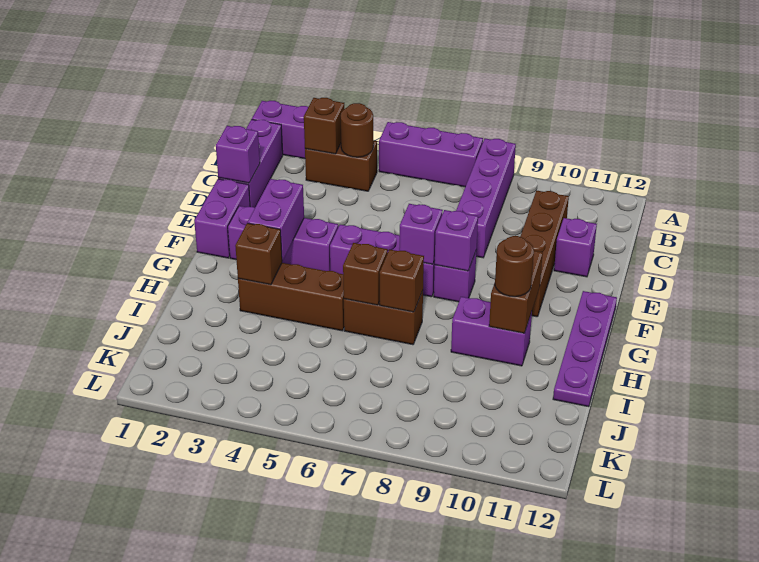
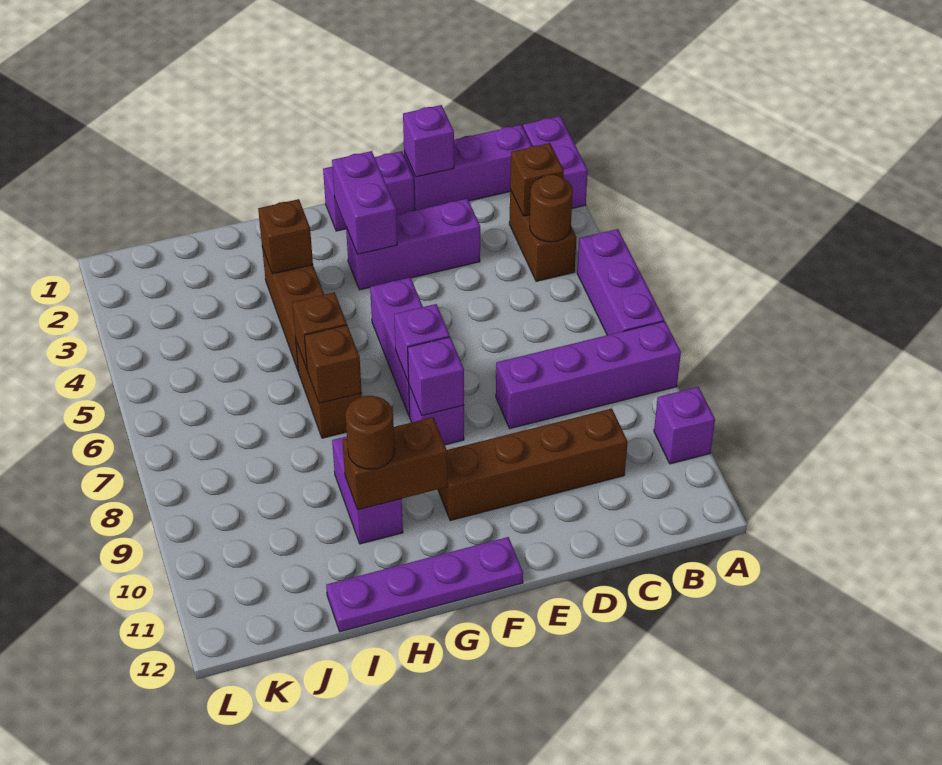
purple 1x1 brick [554,218,597,277] -> purple 1x1 brick moved to [654,387,715,464]
purple 1x3 brick [228,206,338,271] -> purple 1x3 brick turned to [346,199,480,290]
purple 1x2 brick [248,179,304,261] -> purple 1x2 brick turned to [332,151,397,254]

